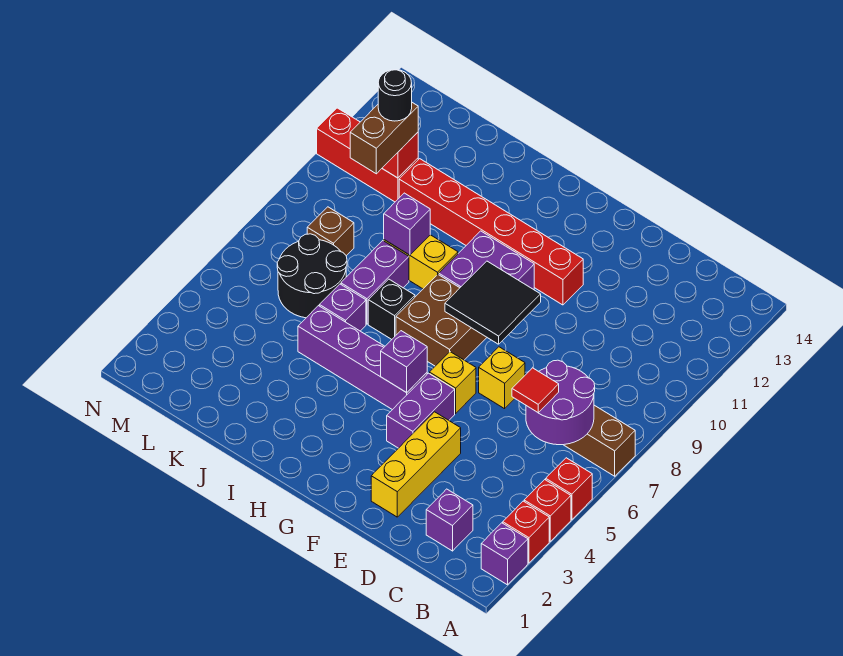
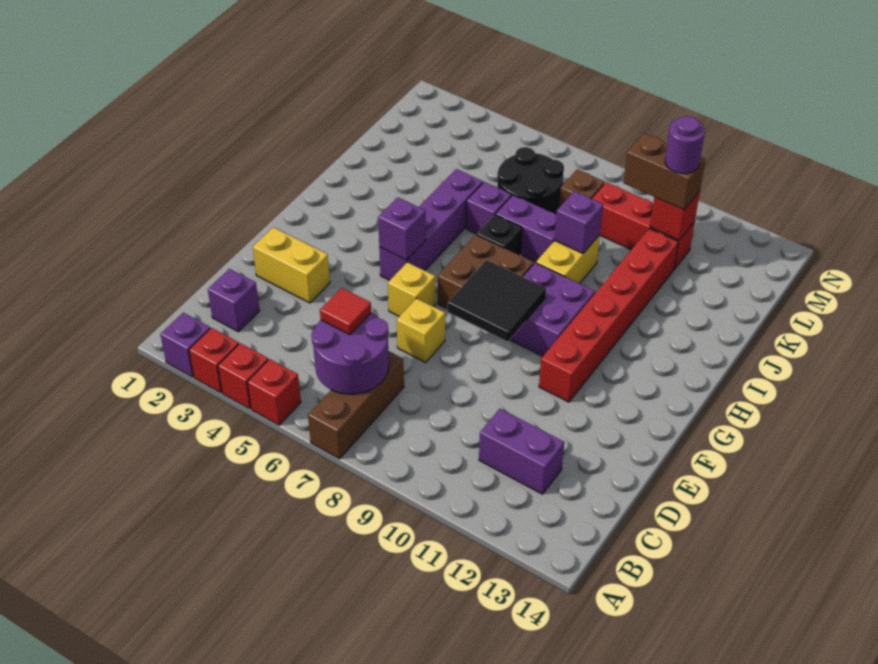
yellow 1x3 brick [371,412,461,517] -> yellow 1x2 brick [253,227,330,303]
purple 1x2 brick [387,373,455,448] -> purple 1x2 brick moved to [479,409,564,494]
red 1x3 brick [317,108,418,202] -> red 1x3 brick turned to [592,182,695,269]
black 1x1 round brick [378,70,412,121] -> purple 1x1 round brick [665,116,705,174]

